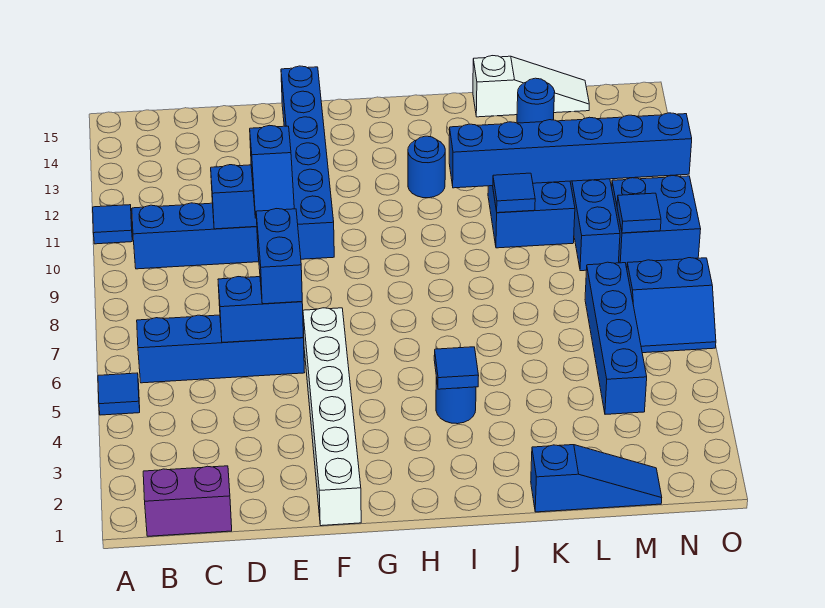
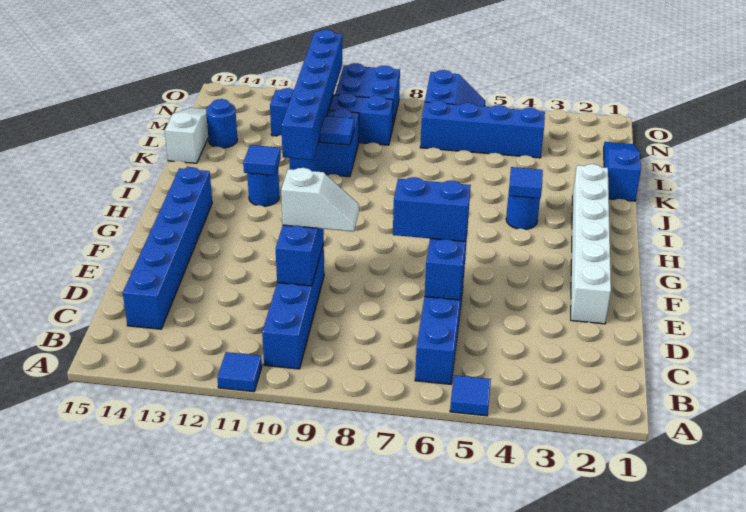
purple 1x2 brick [143,466,232,536] -> none
blue 1x2 slope [250,125,294,218] -> white 1x2 slope [281,168,359,232]
white 1x6 brick [303,308,361,526] -> white 1x6 brick turned to [571,164,611,324]
blue 1x6 brick [281,66,334,259] -> blue 1x6 brick turned to [123,167,212,329]
blue 1x1 tile [617,193,661,233] -> blue 1x1 tile moved to [243,145,281,175]

